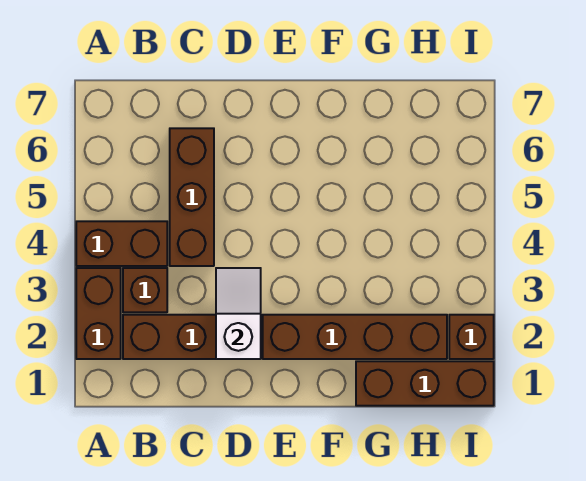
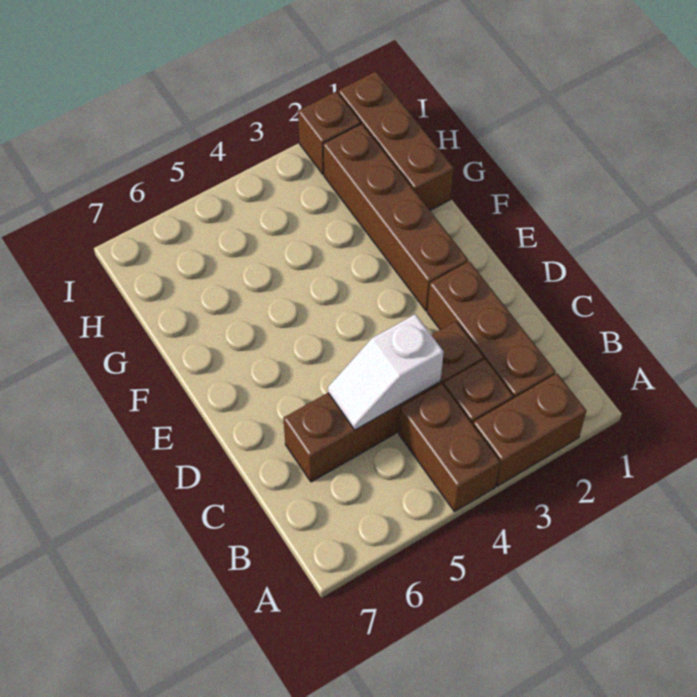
brown 1x3 brick [170,128,214,266] -> brown 1x4 brick [283,321,483,482]
white 1x2 slope [216,268,261,359] -> white 1x2 slope moved to [328,314,444,430]

